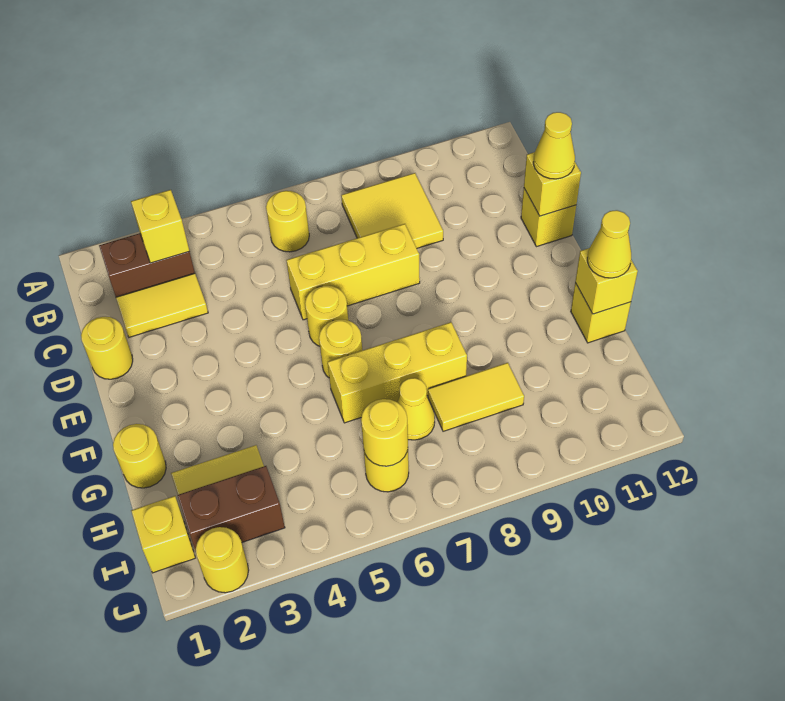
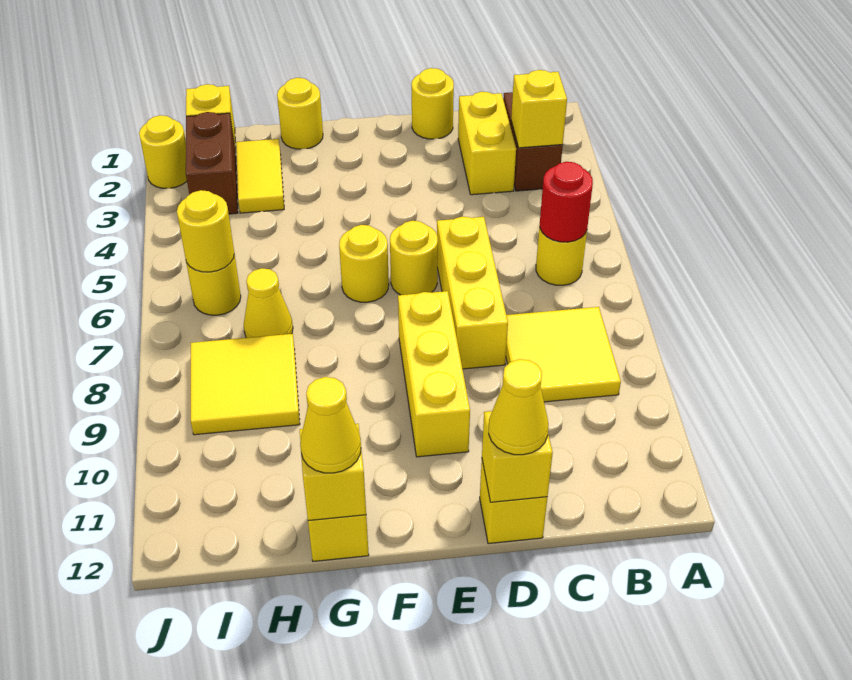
none -> red 1x1 round brick [540,162,593,242]
yellow 1x2 tile [116,273,208,337] -> yellow 1x2 brick [458,92,516,195]
yellow 1x3 brick [328,322,467,423] -> yellow 1x3 brick moved to [398,291,470,457]
yellow 1x2 tile [428,363,524,431] -> yellow 2x2 tile [191,334,300,435]

